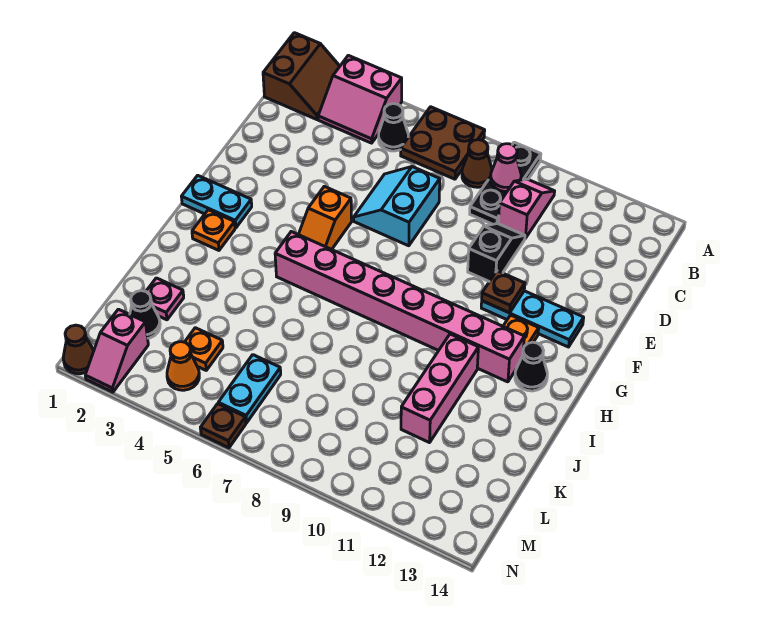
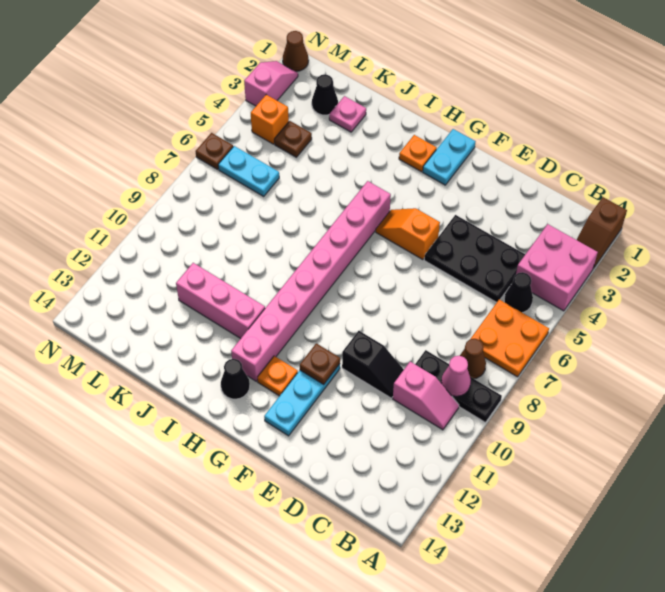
brown 2x2 slope [263,33,340,120] -> brown 1x2 slope [577,197,627,268]
pink 2x2 slope [318,55,402,143] -> pink 2x2 brick [516,224,598,311]
brown 2x2 plate [401,107,485,179] -> orange 2x2 plate [471,300,549,377]
none -> black 2x3 plate [424,215,525,303]
cyan 2x2 slope [354,167,440,246] -> none
orange 1x1 plate [185,328,223,370] -> brown 1x1 plate [274,121,312,157]
pink 1x2 slope [85,309,148,392] -> pink 1x2 slope turned to [244,61,298,106]
orange 1x1 cone [167,342,199,390] -> orange 1x1 brick [251,95,289,144]

